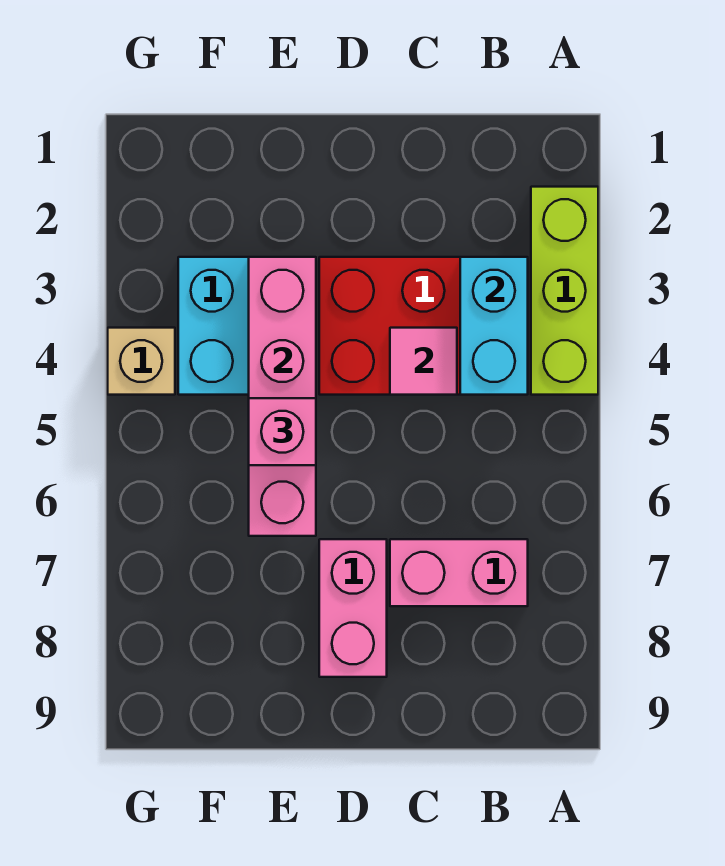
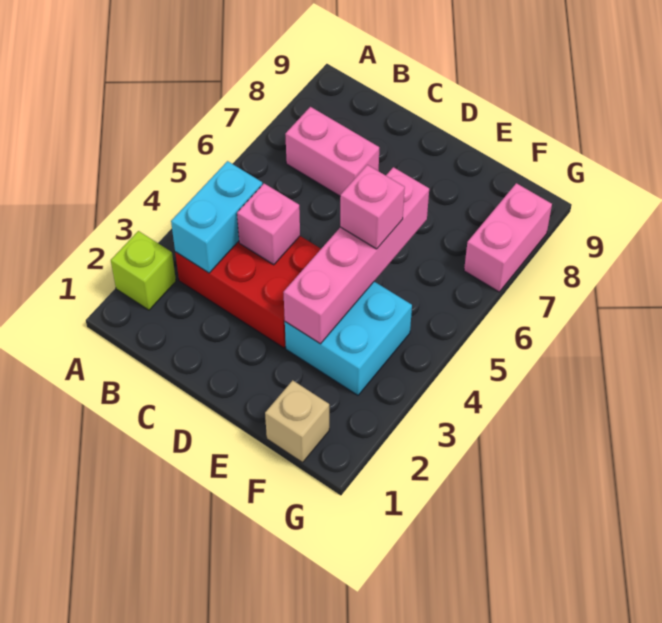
lime 1x3 brick [531,187,598,395] -> lime 1x1 brick [111,231,176,310]
pink 1x1 tile [390,328,457,395] -> pink 1x1 brick [237,184,300,265]
pink 1x2 brick [319,539,387,677] -> pink 1x2 brick moved to [464,183,552,292]
tan 1x1 brick [108,328,175,395] -> tan 1x1 brick moved to [265,380,329,462]

